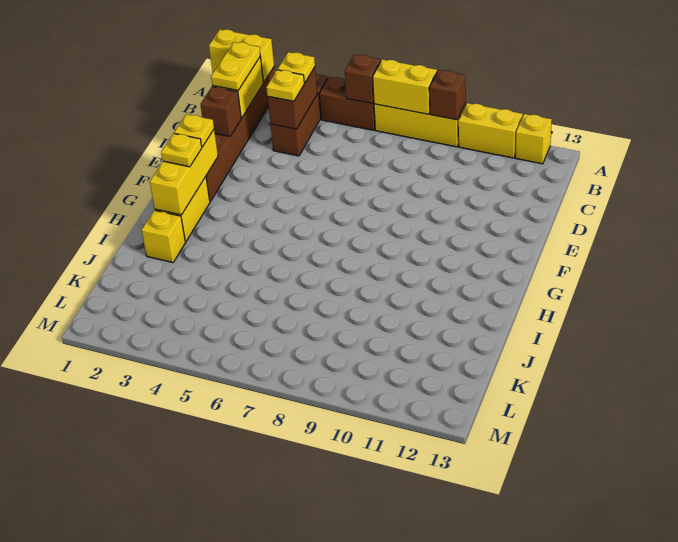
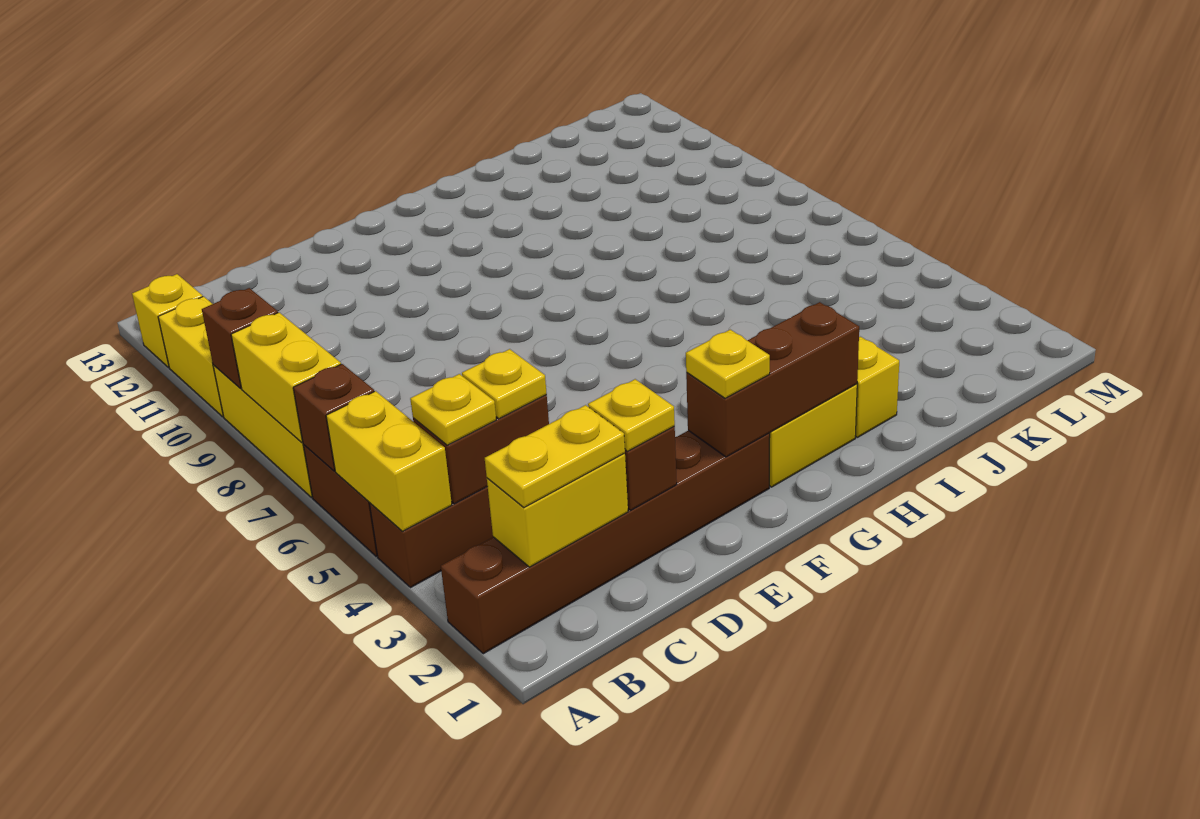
yellow 1x2 brick [209,29,274,82] -> yellow 1x2 brick moved to [326,391,452,531]
yellow 1x3 brick [150,130,218,215] -> brown 1x3 brick [686,302,859,457]
yellow 1x1 plate [161,133,202,167] -> yellow 1x1 plate moved to [588,379,675,451]

